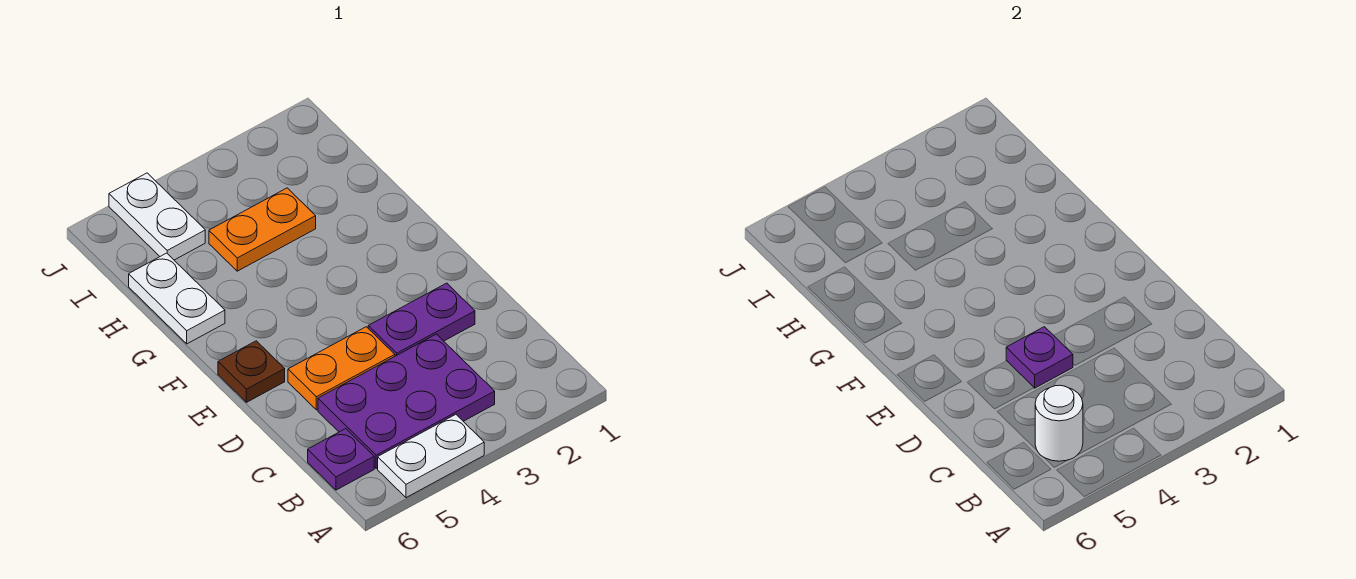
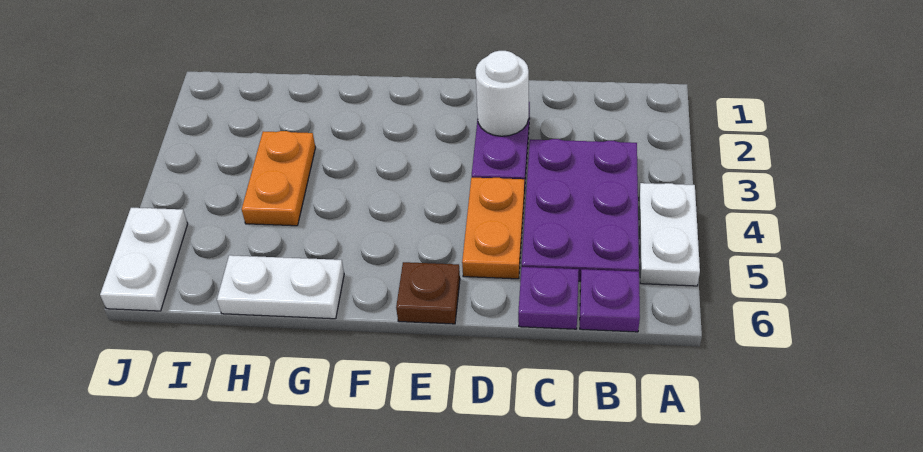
white 1x1 round brick [1035,385,1083,461] -> white 1x1 round brick moved to [476,51,529,136]
purple 1x1 plate [1006,327,1073,388] -> purple 1x1 plate moved to [518,267,579,329]
white 1x2 plate [109,173,205,260] -> white 1x2 plate turned to [100,208,188,311]

